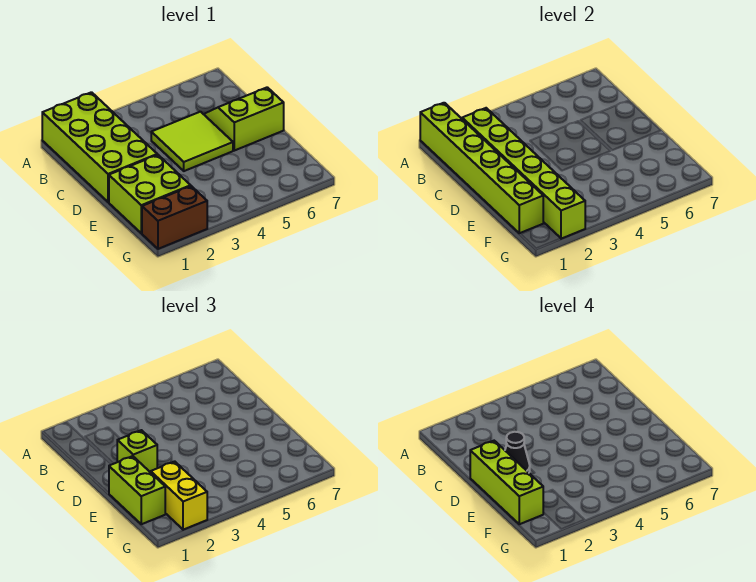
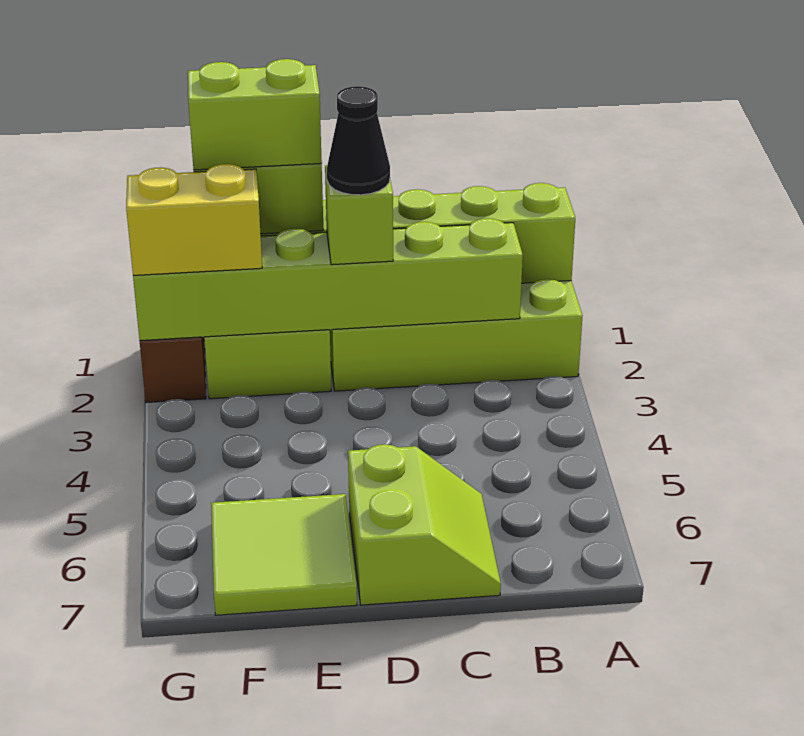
lime 2x2 tile [151,112,233,171] -> lime 2x2 tile moved to [211,494,357,615]
lime 1x3 brick [470,441,543,524] -> lime 1x2 brick [188,59,322,170]

